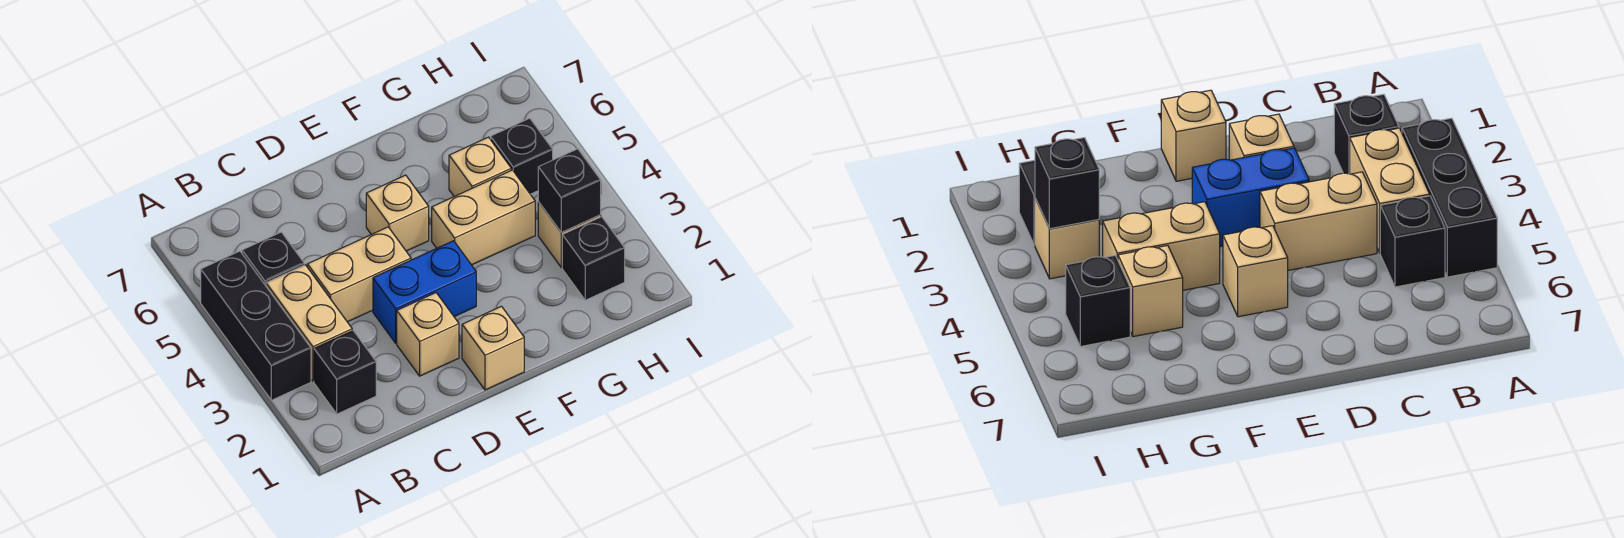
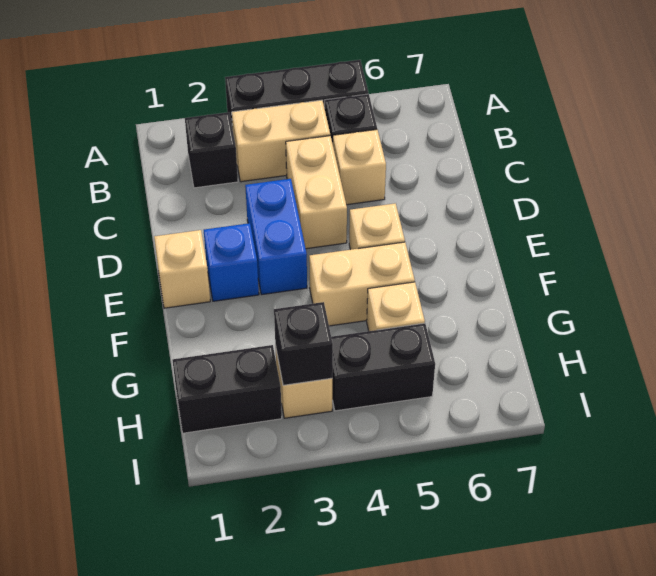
tan 1x1 brick [397,293,459,376] -> tan 1x1 brick moved to [333,130,386,205]
none -> blue 1x1 brick [204,223,259,301]
tan 1x2 brick [432,170,535,265] -> tan 1x2 brick turned to [309,242,415,326]
black 1x1 brick [562,217,625,300] -> black 1x2 brick [172,345,282,433]
black 1x1 brick [491,118,553,194] -> black 1x2 brick [331,323,435,411]

